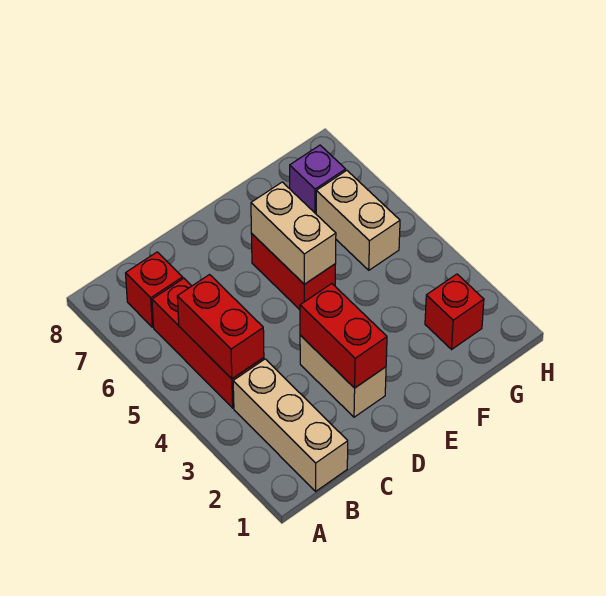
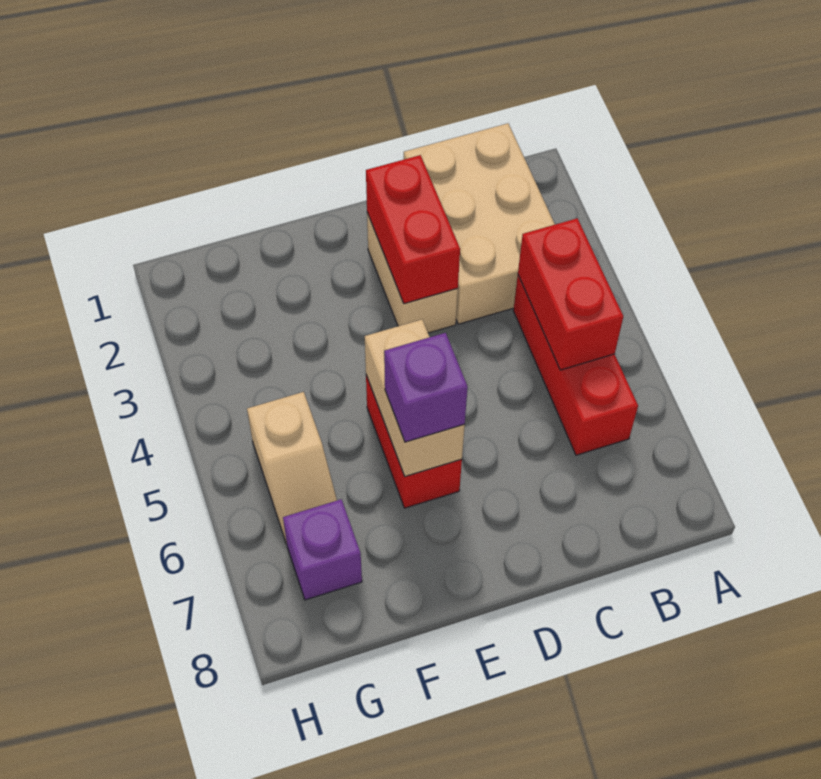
tan 1x3 brick [233,359,348,491] -> tan 2x3 brick [404,123,555,324]
red 1x1 brick [126,252,183,327] -> none
none -> purple 1x1 brick [384,333,468,442]
red 1x1 brick [425,274,484,349] -> none
tan 1x2 brick [316,170,400,270] -> tan 1x2 slope [247,392,337,544]

